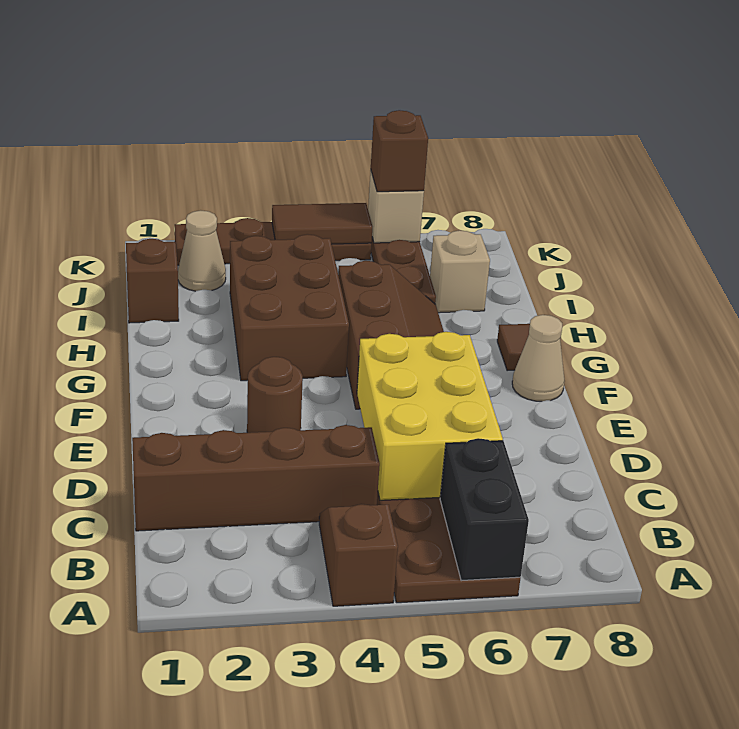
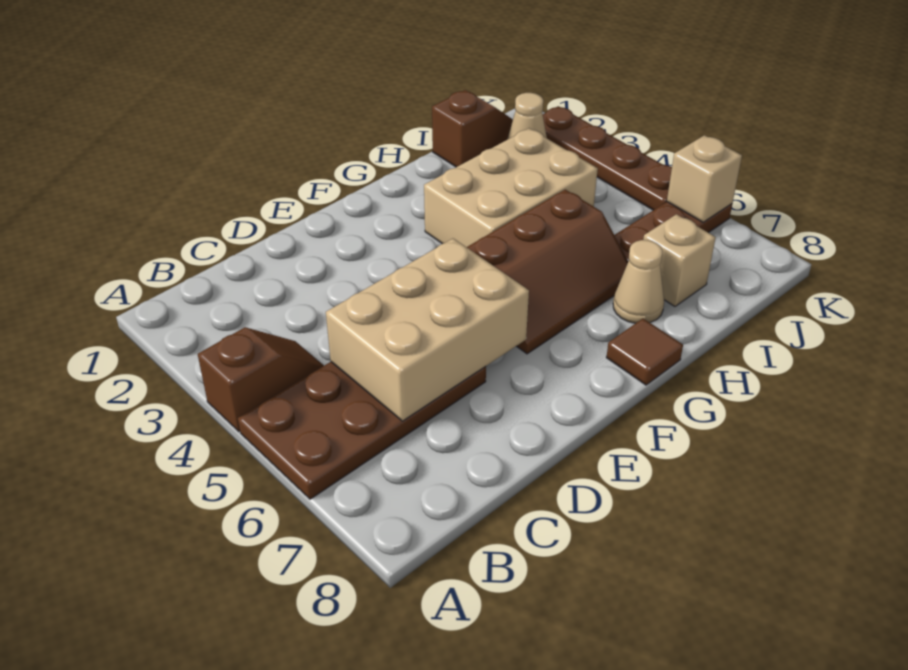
black 1x2 brick [440,438,529,581] -> none
brown 1x4 brick [132,425,380,531] -> none
yellow 2x3 brick [357,332,503,500] -> tan 2x3 brick [326,238,529,421]
brown 1x1 round brick [247,357,303,433] -> none
tan 1x1 cone [512,315,564,401] -> tan 1x1 cone moved to [613,240,664,323]
brown 2x3 brick [230,234,349,381] -> tan 2x3 brick [424,128,598,247]
brown 1x2 tile [272,203,372,244] -> none
brown 1x1 brick [371,110,428,192] -> none

